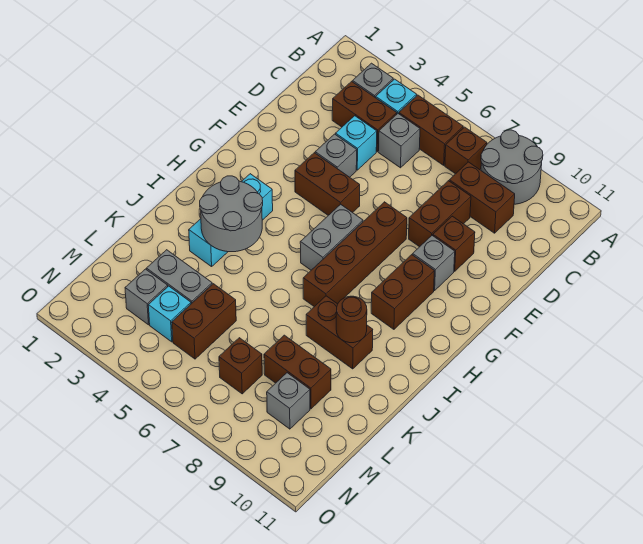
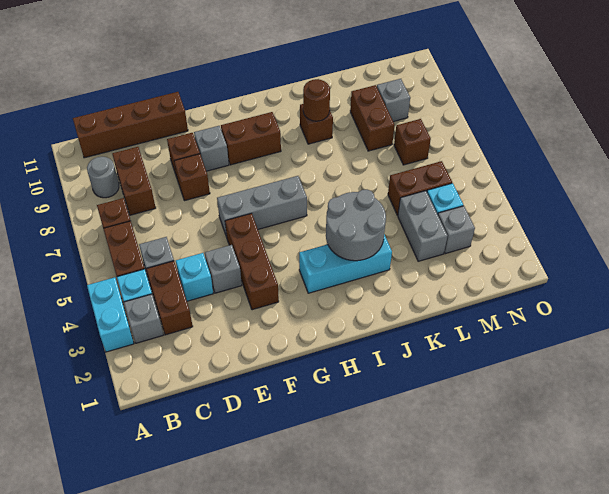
none -> cyan 1x2 brick [87,277,134,352]
grey 2x2 round brick [481,130,543,204] -> grey 1x1 round brick [87,157,119,198]
brown 1x2 brick [409,181,471,247] -> brown 1x1 brick [174,154,210,201]
brown 1x2 brick [295,153,360,215] -> brown 1x3 brick [225,213,279,310]
brown 1x4 brick [303,202,407,307] -> brown 1x4 brick moved to [73,92,188,158]
grey 1x2 brick [300,204,363,270] -> grey 1x3 brick [217,176,307,237]
brown 1x2 brick [306,296,373,369] -> brown 1x1 brick [300,104,333,144]

